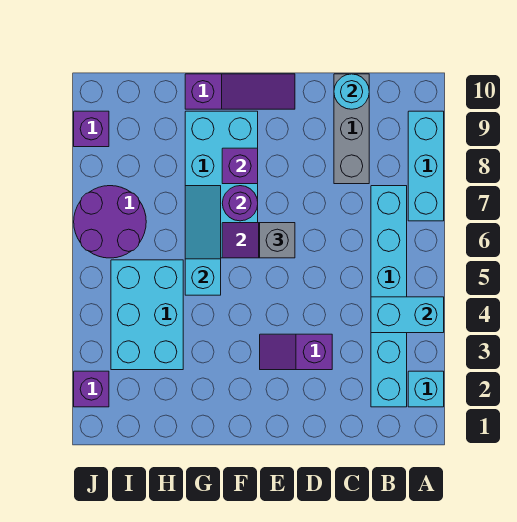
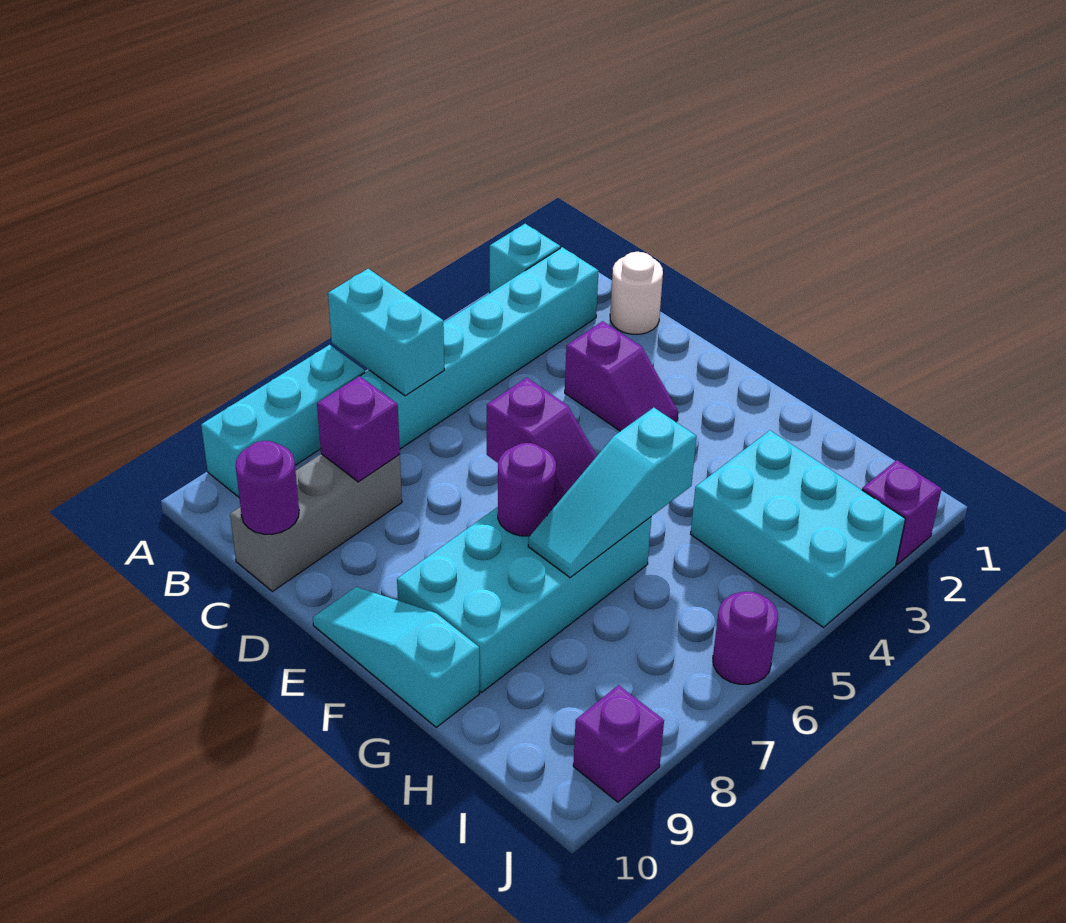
cyan 1x2 brick [371,297,444,333] -> cyan 1x2 brick moved to [328,269,444,396]
none -> white 1x1 round brick [610,252,663,334]
cyan 1x1 round brick [334,74,369,109] -> purple 1x1 round brick [236,441,299,534]
grey 1x1 brick [260,223,295,258] -> none
purple 1x3 slope [185,74,295,109] -> cyan 1x3 slope [313,587,479,727]
purple 1x1 brick [222,148,258,184] -> purple 1x1 brick moved to [317,376,400,482]
cyan 2x3 brick [111,260,183,370] -> cyan 2x3 brick turned to [691,430,905,627]
purple 2x2 round brick [74,186,146,258] -> purple 1x1 round brick [713,591,778,684]

